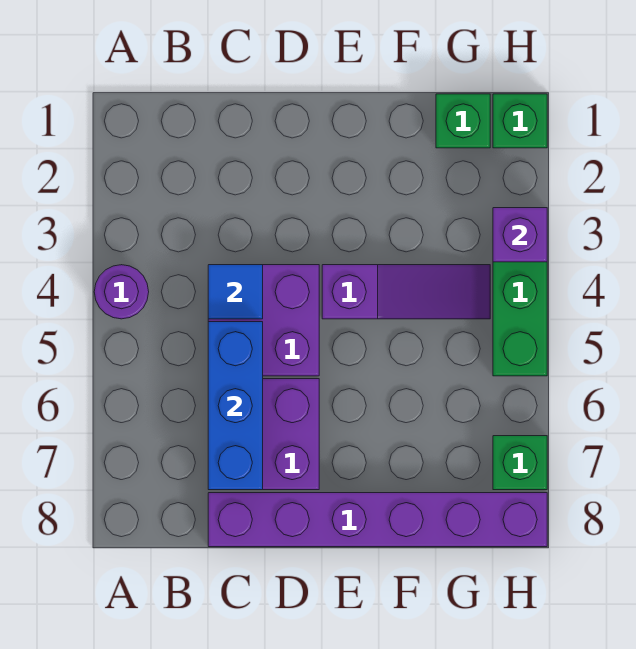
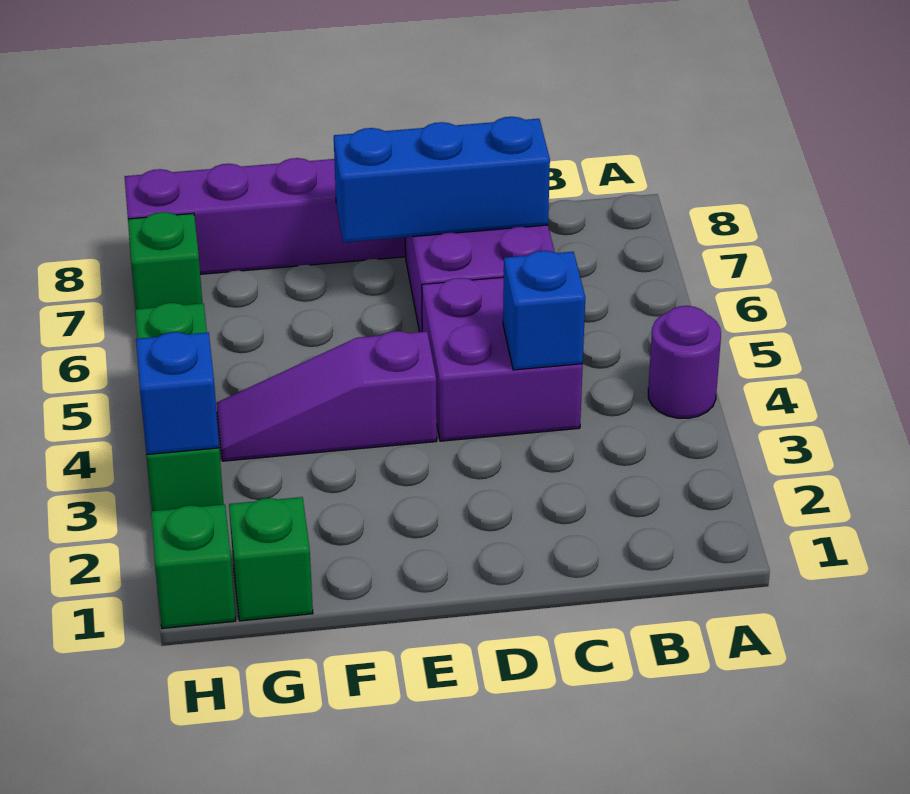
blue 1x1 tile [208,265,263,319] -> blue 1x1 brick [503,251,585,370]
blue 1x3 brick [208,322,263,490] -> blue 1x3 brick turned to [334,117,550,242]
purple 1x1 brick [493,208,547,262] -> blue 1x1 brick [136,332,219,455]

